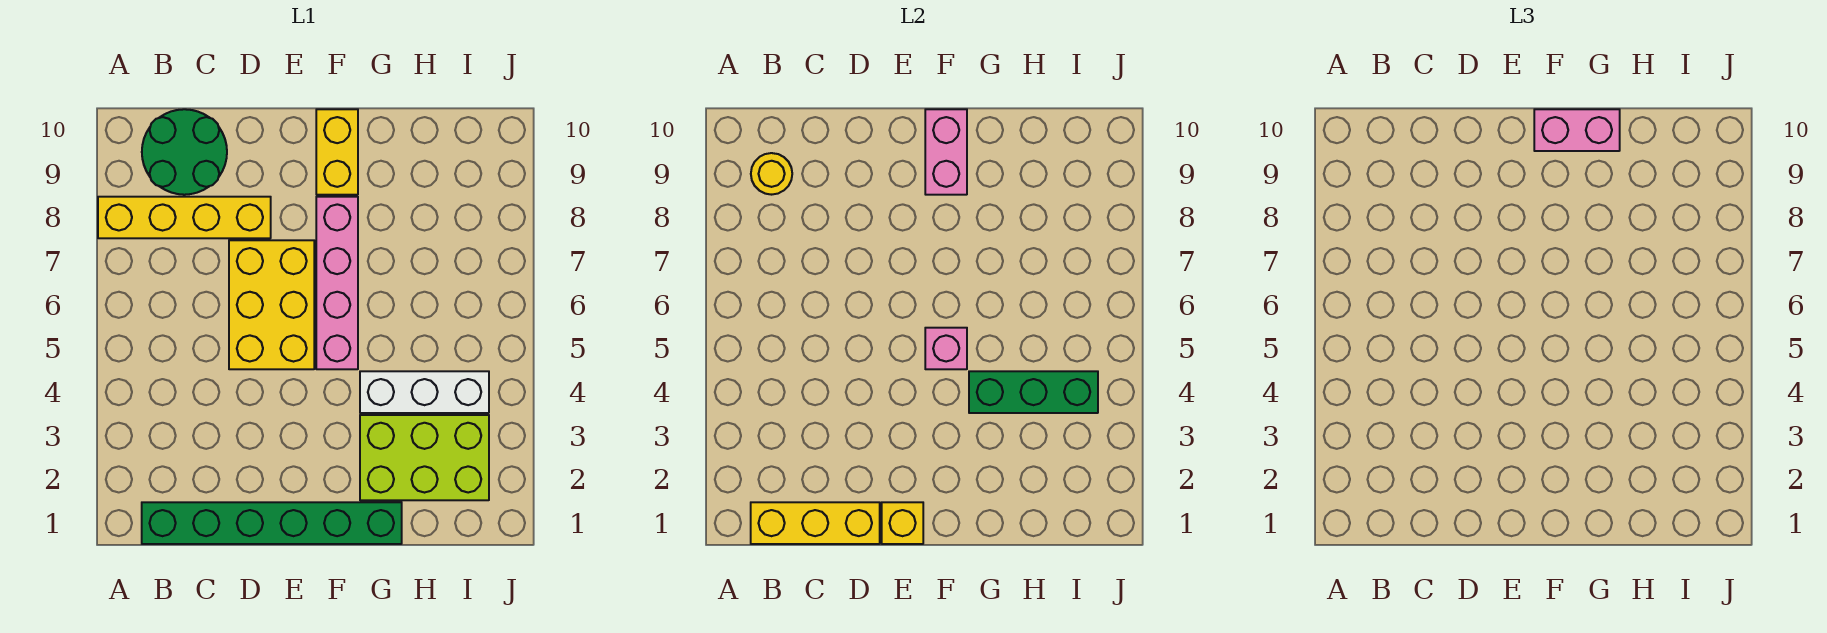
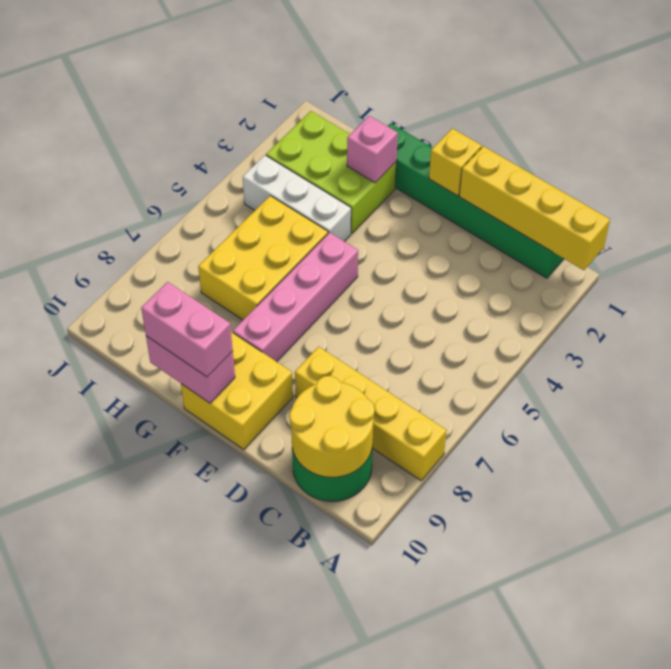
yellow 1x3 brick [751,502,880,544] -> yellow 1x4 brick [459,146,610,270]
yellow 1x1 round brick [751,153,792,195] -> yellow 2x2 round brick [289,376,375,477]
yellow 2x3 brick [229,240,314,369] -> yellow 2x3 brick moved to [198,196,328,320]
pink 1x1 brick [925,328,967,369] -> pink 1x1 brick moved to [347,116,398,183]
yellow 1x2 brick [316,109,358,195] -> yellow 2x2 brick [181,332,293,450]
pink 1x2 brick [925,109,967,195] -> pink 1x2 brick turned to [146,336,235,403]
green 1x3 brick [969,371,1098,413] -> none

